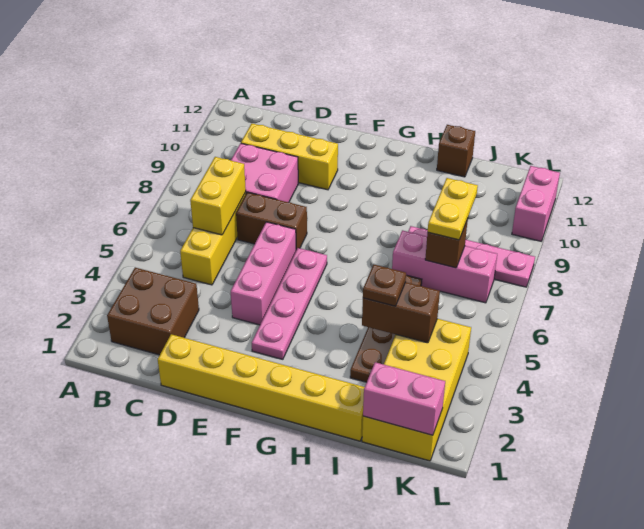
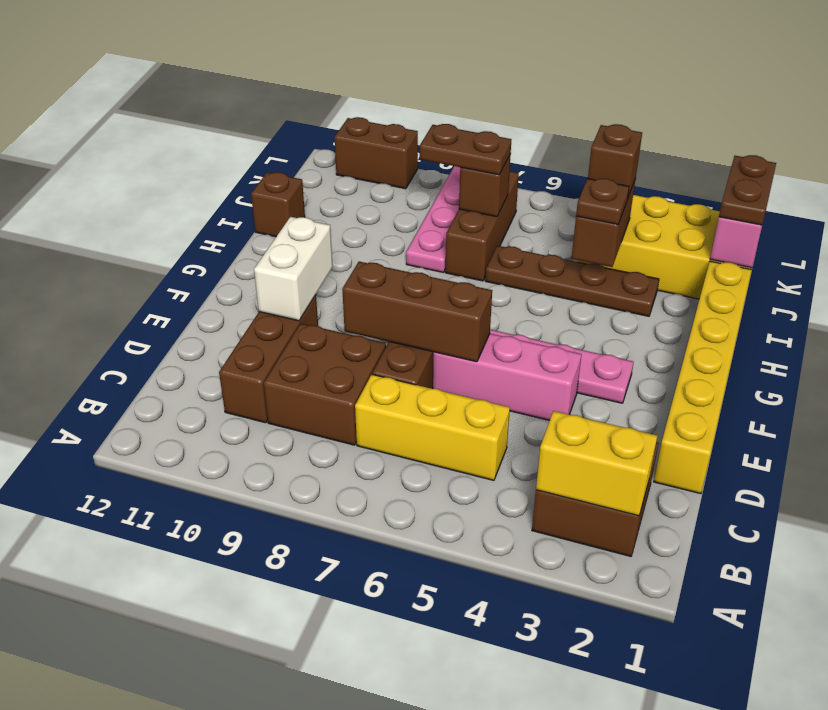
yellow 1x2 brick [190,157,246,235] -> yellow 1x2 brick moved to [536,411,657,516]
pink 2x2 brick [231,143,298,202] -> brown 2x2 brick [264,323,386,445]
yellow 1x3 brick [241,124,338,190] -> brown 1x3 brick [219,295,318,423]
none -> brown 1x3 brick [342,262,492,362]
none -> white 1x2 brick [254,217,333,321]
pink 1x3 brick [392,230,497,303] -> brown 1x3 brick [445,171,519,281]
none -> brown 1x2 plate [719,155,776,225]
none -> brown 1x1 brick [588,124,642,197]
yellow 1x2 plate [428,178,478,240] -> brown 1x2 plate [420,124,511,175]
pink 1x2 brick [512,166,560,241] -> brown 1x2 brick [335,117,418,189]

